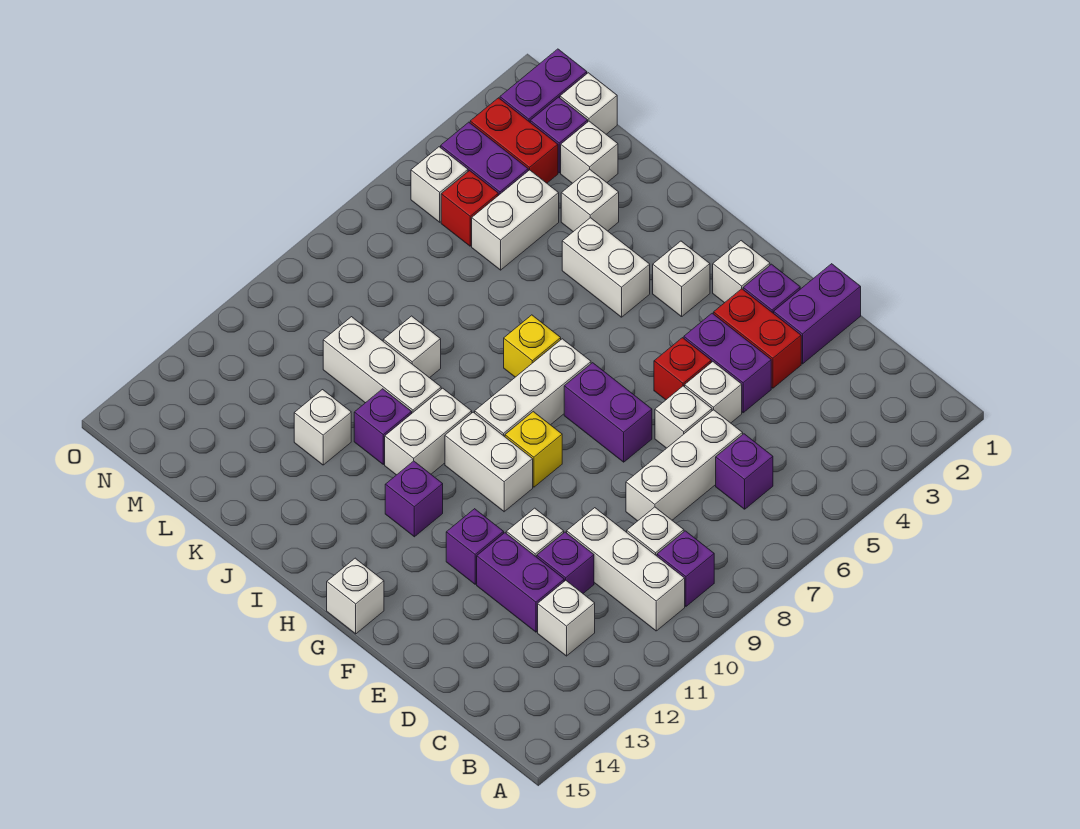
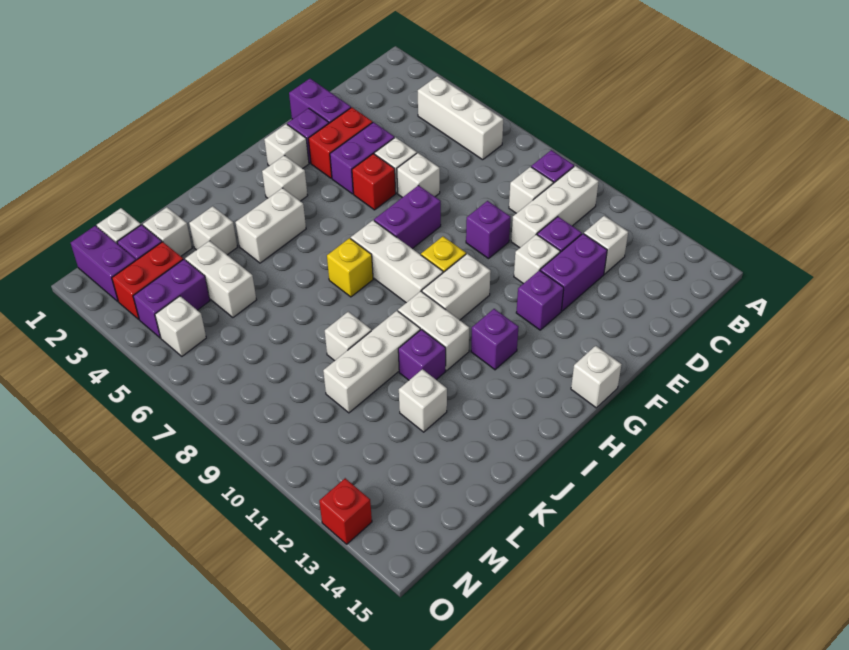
purple 1x1 brick [716,434,773,509] -> purple 1x1 brick moved to [466,201,510,259]
white 1x3 brick [626,410,743,521] -> white 1x3 brick moved to [418,76,503,160]
red 1x1 brick [441,171,498,246] -> red 1x1 brick moved to [319,478,372,544]

